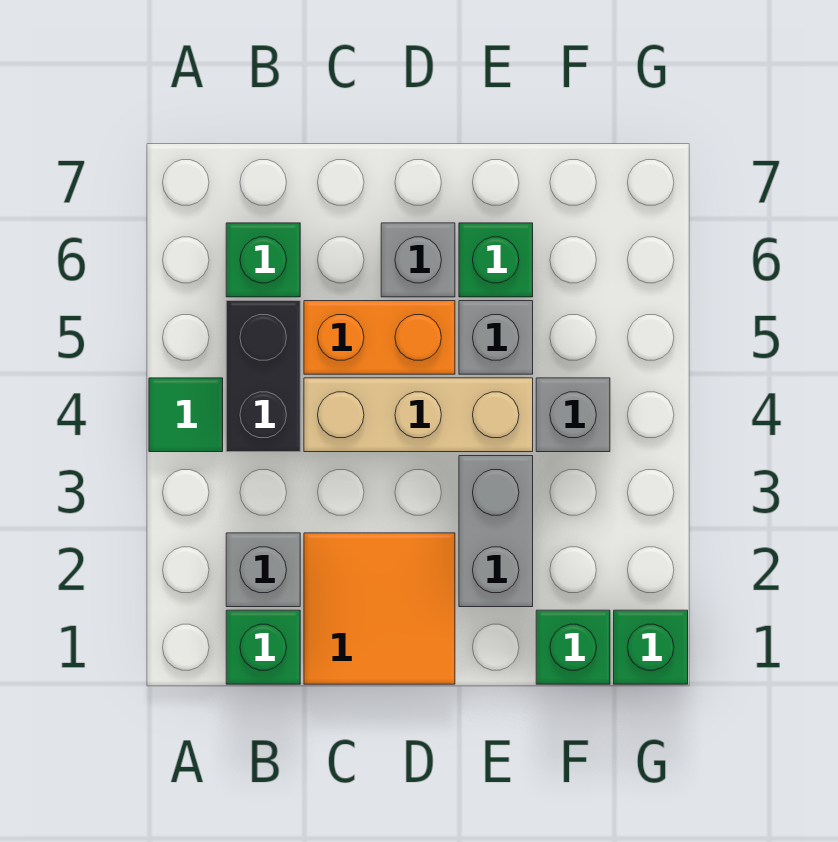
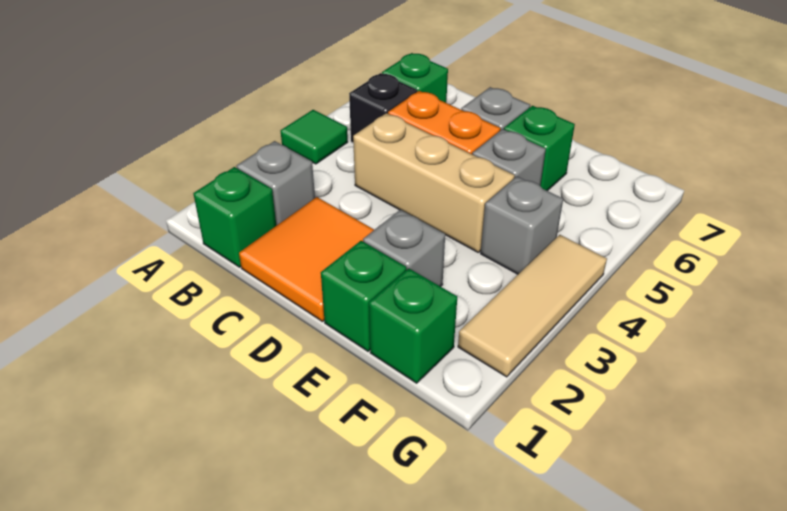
black 1x2 brick [226,301,300,452] -> black 1x1 brick [349,73,417,143]
grey 1x2 brick [459,456,533,607] -> grey 1x1 brick [363,210,445,287]
green 1x1 brick [614,610,688,684] -> green 1x1 brick moved to [321,241,406,351]
none -> tan 1x3 tile [458,235,607,377]

